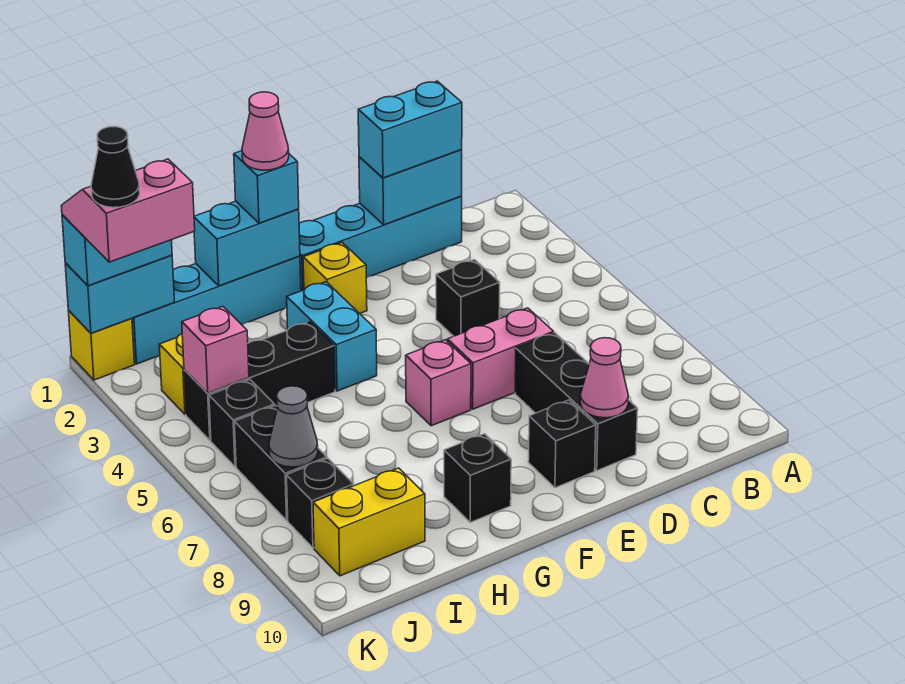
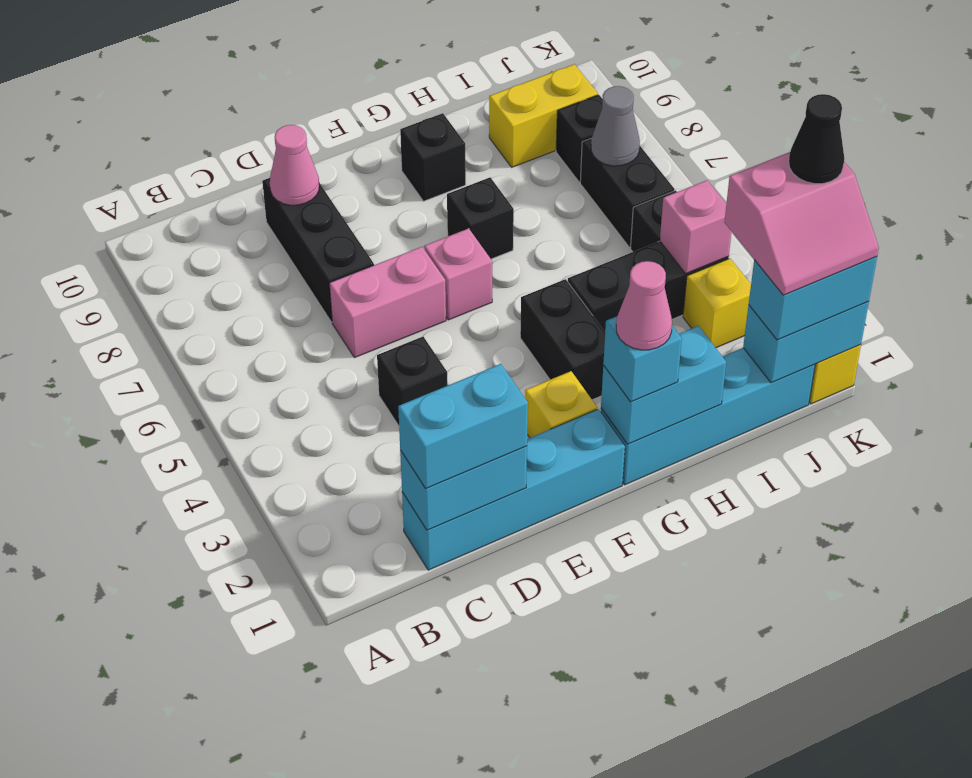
black 1x1 brick [528,400,596,488] -> black 1x1 brick moved to [447,178,514,259]
cyan 1x2 brick [287,282,377,391] -> black 1x2 brick [520,279,605,400]

